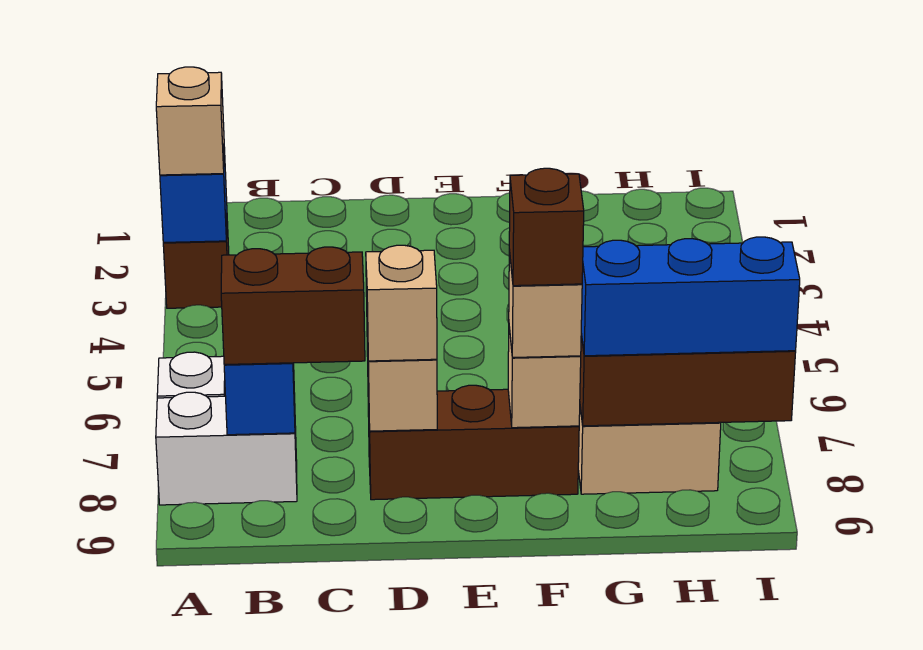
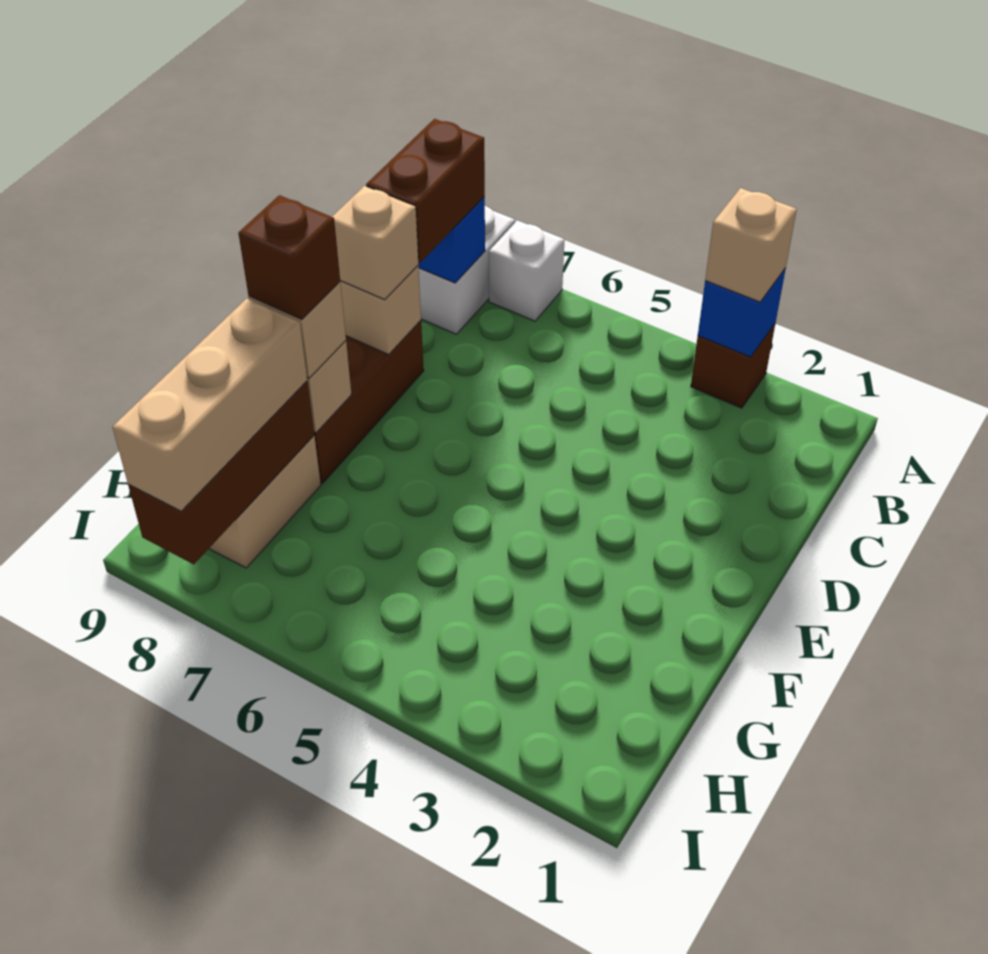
blue 1x3 brick [581,237,800,356] -> tan 1x3 brick [113,298,307,511]

